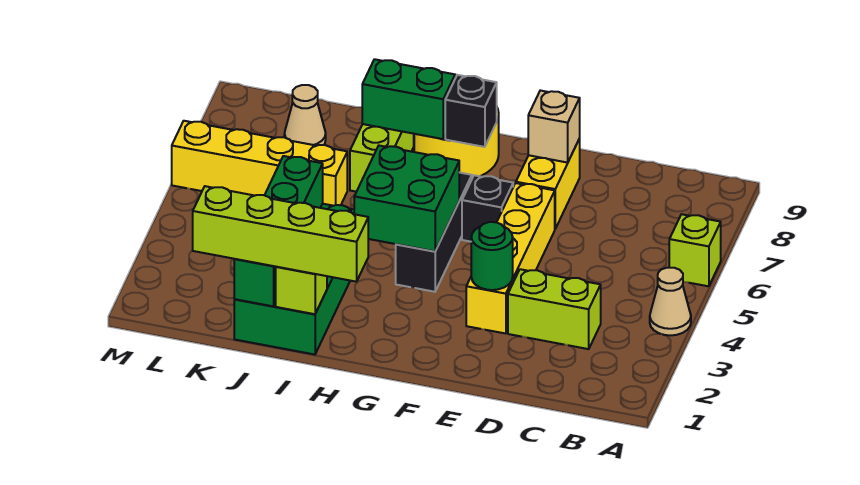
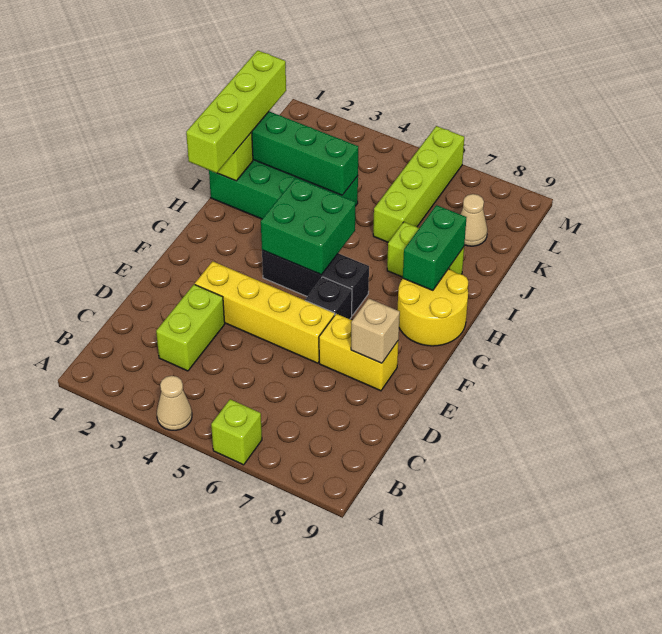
green 1x1 round brick [471,222,513,290] -> none
black 1x1 brick [445,75,497,147] -> none
yellow 1x4 brick [172,121,347,206] -> lime 1x4 brick [373,126,464,242]

